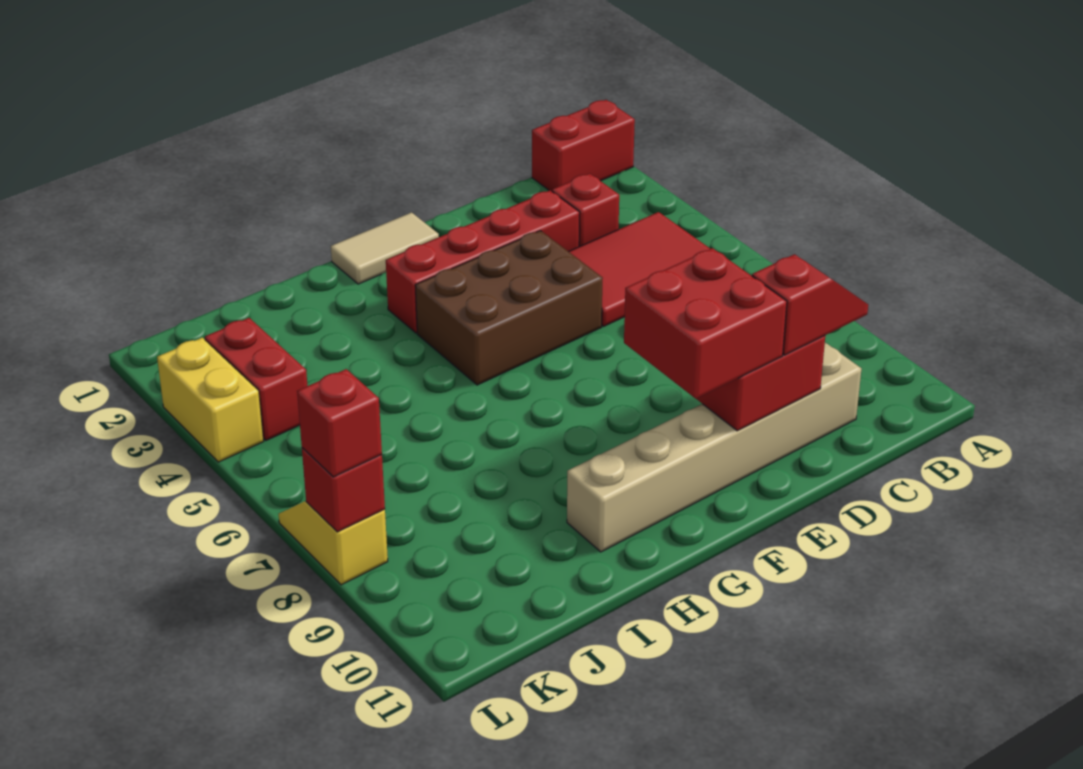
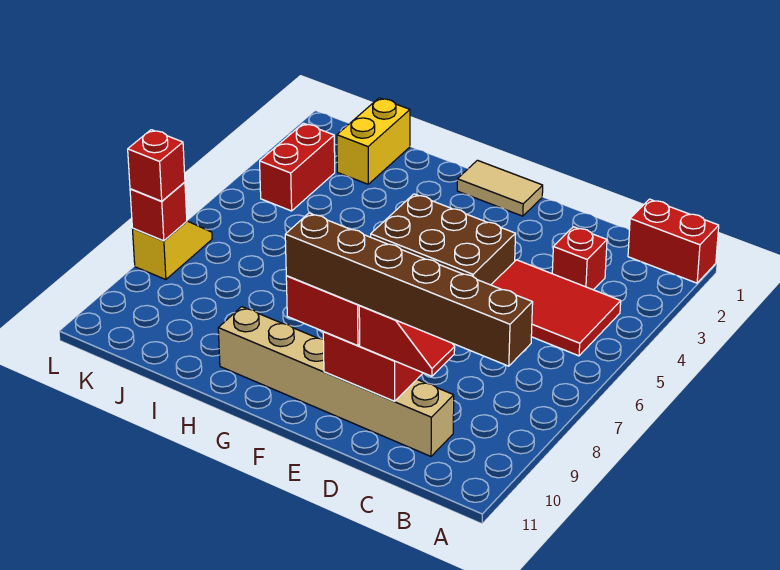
none -> brown 1x6 brick [285,213,533,366]
red 1x4 brick [386,190,580,333] -> none
yellow 1x2 brick [157,337,264,462] -> yellow 1x2 brick moved to [337,98,410,184]

